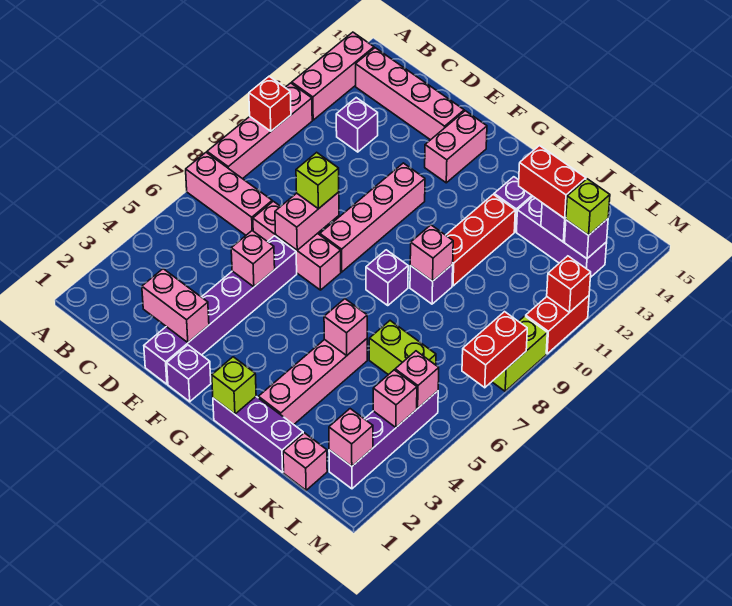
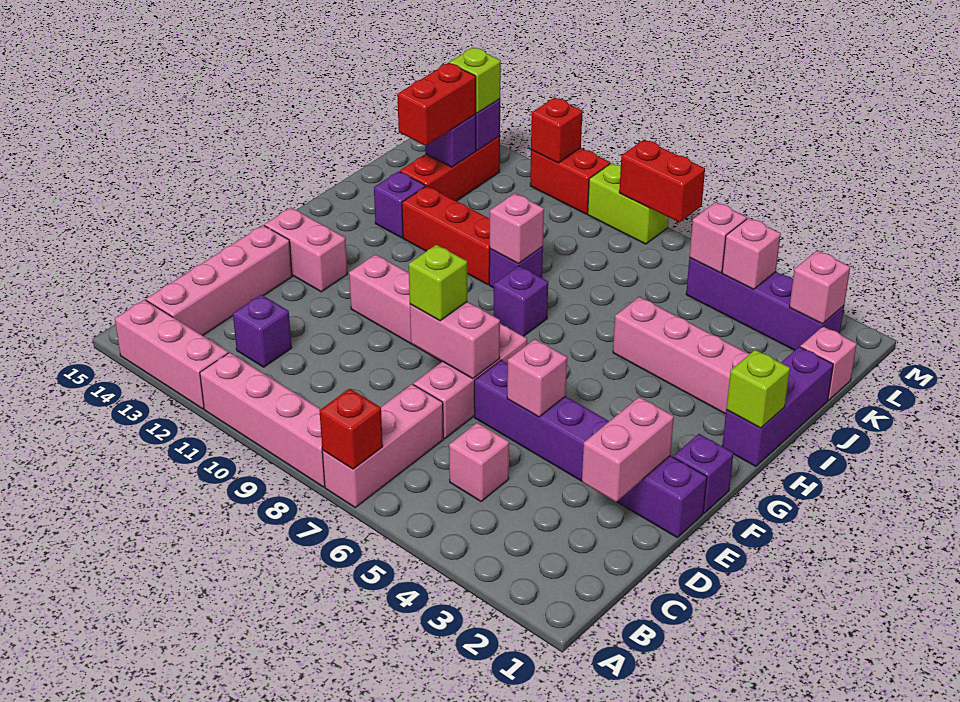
red 1x1 brick [249,76,291,131] -> red 1x1 brick moved to [320,389,383,469]
pink 1x1 brick [324,299,367,355] -> pink 1x1 brick moved to [449,423,509,501]
lime 1x2 brick [369,321,436,375] -> none
purple 1x3 brick [516,197,607,278] -> red 1x3 brick [400,136,500,201]

